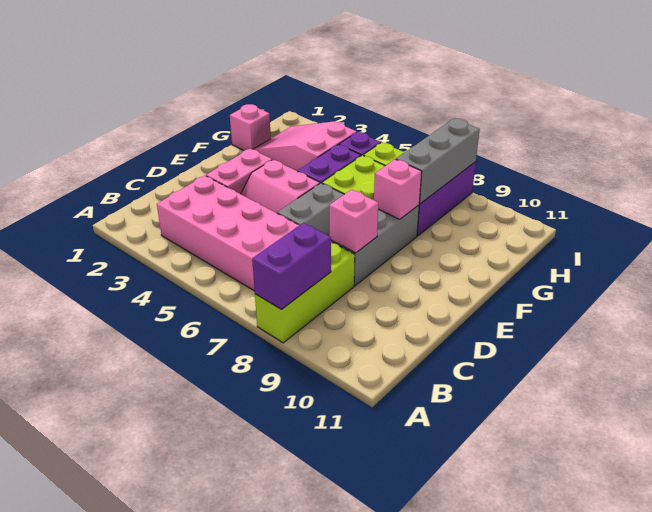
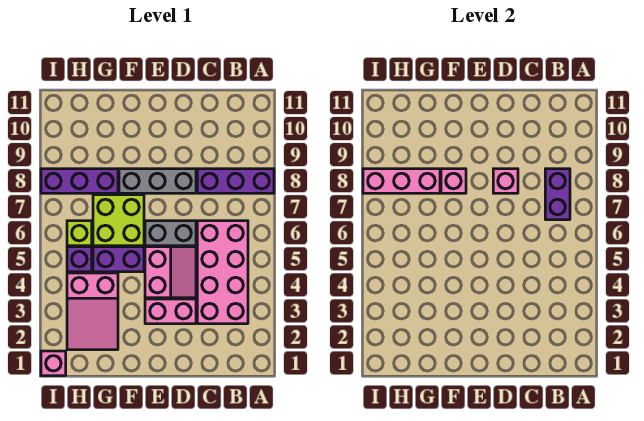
lime 1x3 brick [255,242,355,343] -> purple 1x3 brick [197,169,274,193]
purple 1x2 brick [252,223,331,310] -> purple 1x2 brick turned to [545,169,570,220]
pink 1x1 brick [230,104,271,151] -> pink 1x1 brick moved to [41,351,66,376]
grey 1x3 brick [396,119,480,204] -> pink 1x3 brick [363,169,440,193]

